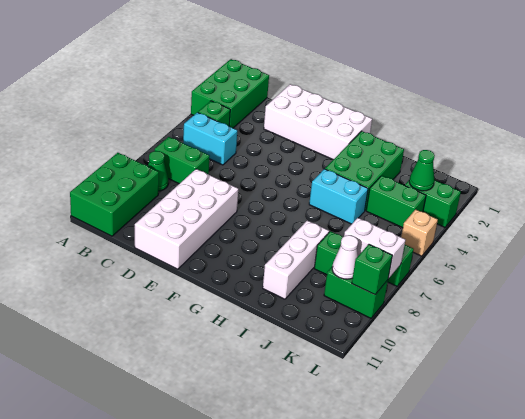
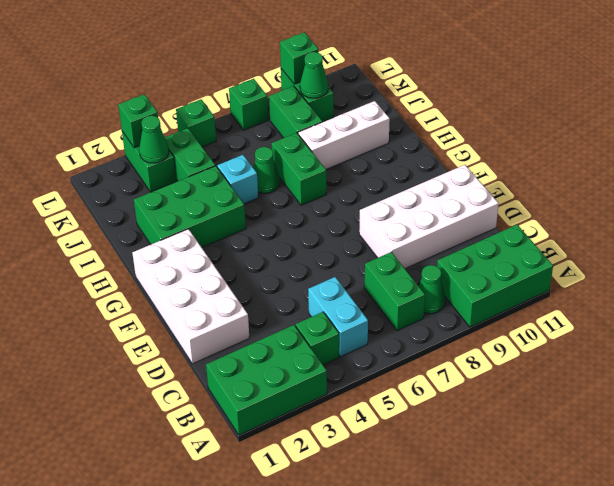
cyan 1x2 brick [309,169,368,224] -> cyan 1x1 brick [217,155,258,204]
none -> green 1x2 brick [271,133,326,205]
none -> green 1x1 cone [253,147,280,193]
white 1x2 brick [344,218,405,278] -> none
white 1x1 cone [332,235,358,279] -> green 1x1 cone [300,52,328,98]
none -> green 1x1 brick [118,94,158,148]
tan 1x1 brick [401,209,438,256] -> green 1x1 brick [176,99,216,147]

